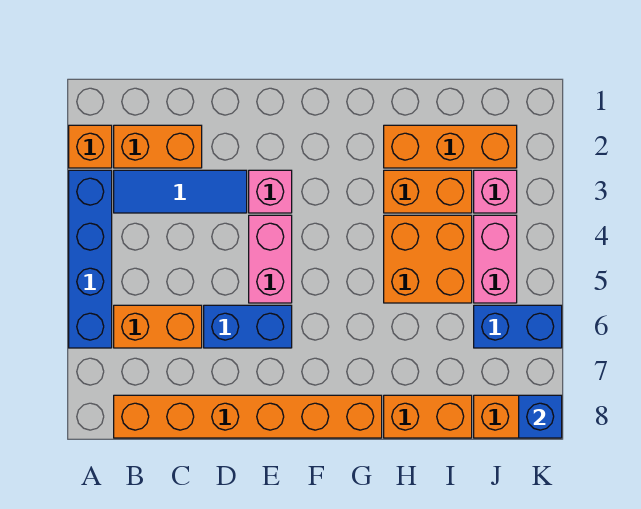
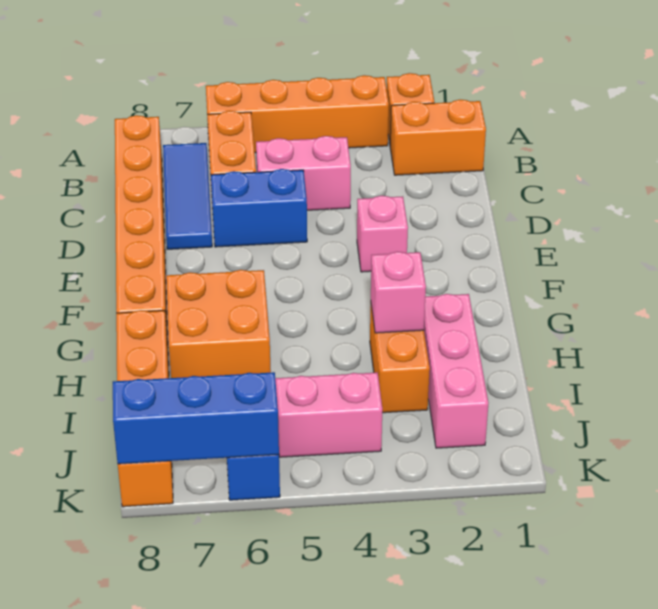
blue 1x4 brick [69,170,112,348] -> orange 1x4 brick [206,75,389,153]
orange 1x2 brick [114,125,202,168] -> orange 1x2 brick turned to [390,100,486,175]
blue 1x3 tile [114,170,247,213] -> blue 1x3 tile moved to [163,143,212,249]
blue 1x2 brick [204,305,292,348] -> blue 1x2 brick turned to [211,169,307,247]
pink 1x2 brick [249,215,292,303] -> pink 1x2 brick moved to [256,136,351,210]
orange 1x3 brick [384,125,517,168] -> pink 1x3 brick [424,294,488,448]
orange 2x2 brick [384,215,472,303] -> orange 2x2 brick moved to [166,270,271,378]
pink 1x1 brick [474,170,517,213] -> pink 1x1 brick moved to [371,252,426,333]
blue 1x1 brick [519,395,562,438] -> blue 1x3 brick [113,372,279,464]

